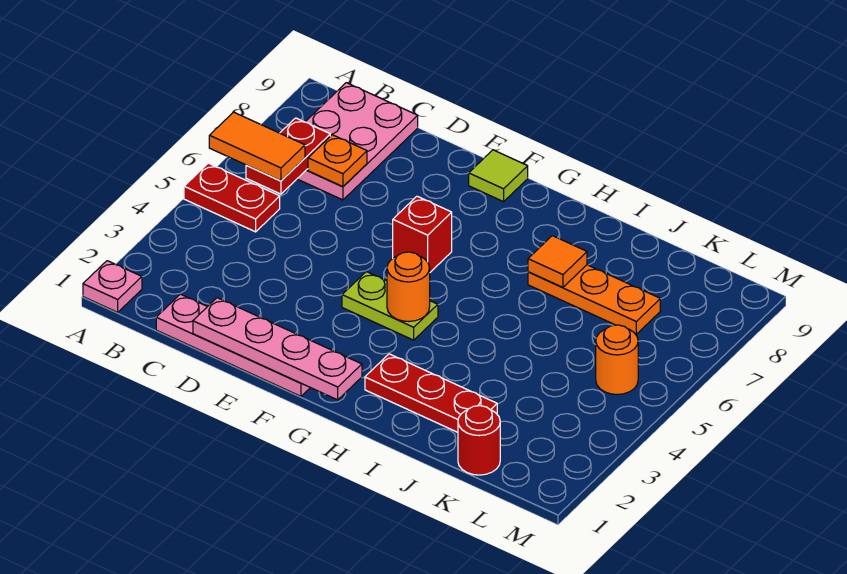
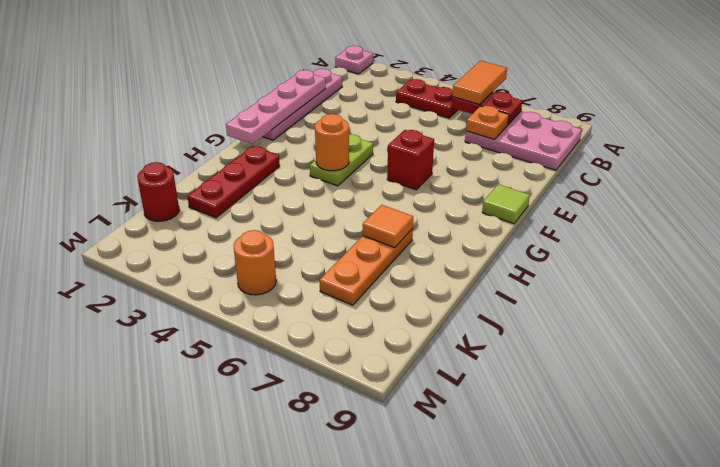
red 1x2 plate [184,163,280,232] -> red 1x2 plate turned to [396,79,457,118]

